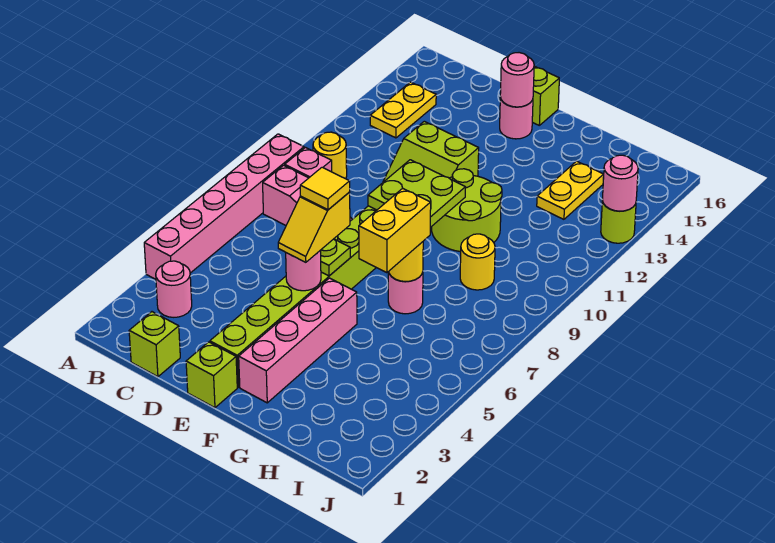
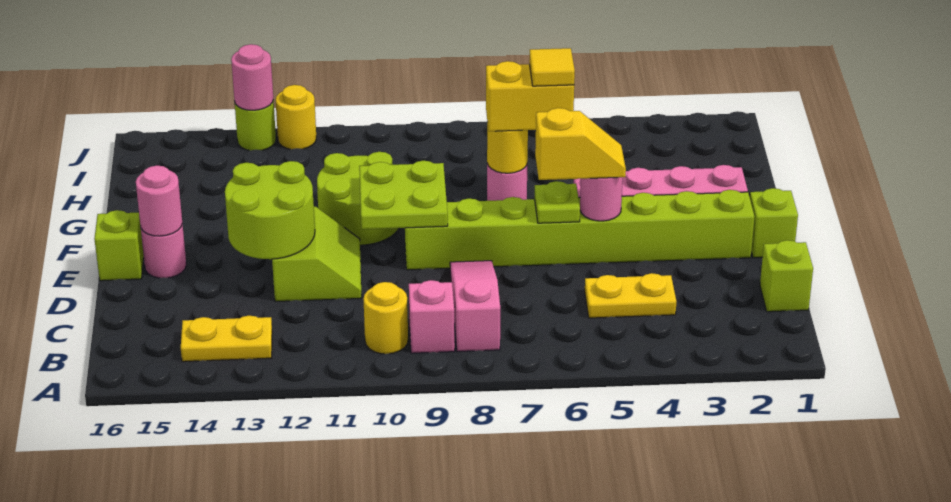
pink 1x6 brick [144,134,304,279] -> none
pink 1x1 round brick [156,261,192,317] -> none
none -> lime 2x2 round brick [225,161,315,259]
yellow 1x1 tile [300,167,350,210] -> yellow 1x1 tile moved to [529,48,575,86]
yellow 1x1 round brick [460,234,495,290] -> yellow 1x1 round brick moved to [276,85,316,149]
yellow 1x2 plate [537,161,604,219] -> yellow 1x2 plate moved to [585,273,676,318]

